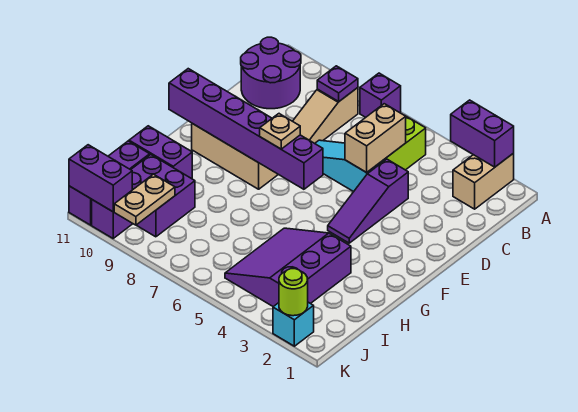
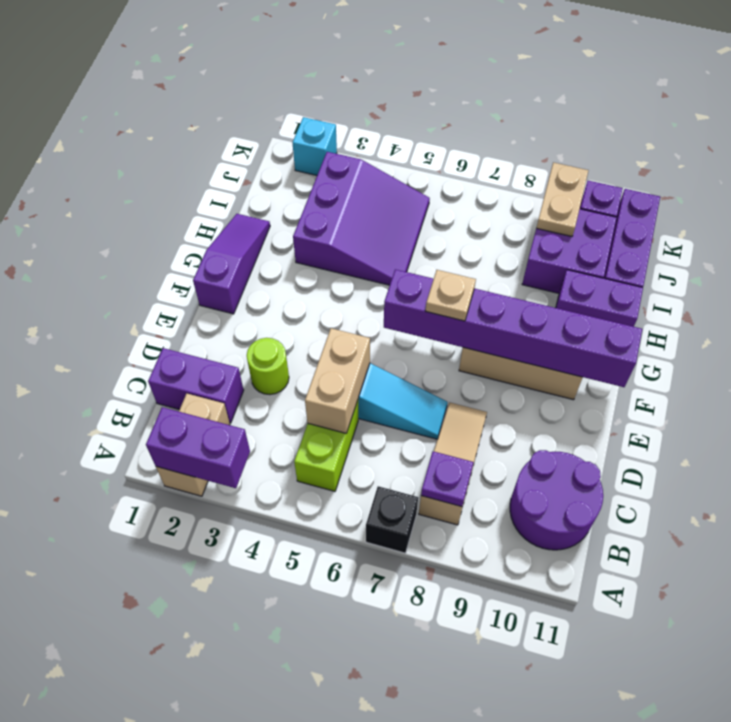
purple 1x1 brick [360,73,401,117] -> black 1x1 brick [366,486,418,553]
purple 1x3 slope [328,159,408,243] -> purple 1x3 slope moved to [193,214,270,314]
lime 1x1 round brick [279,269,308,316] -> lime 1x1 round brick moved to [247,338,289,395]
purple 1x2 brick [69,145,132,212] -> purple 1x2 brick moved to [148,348,244,423]

